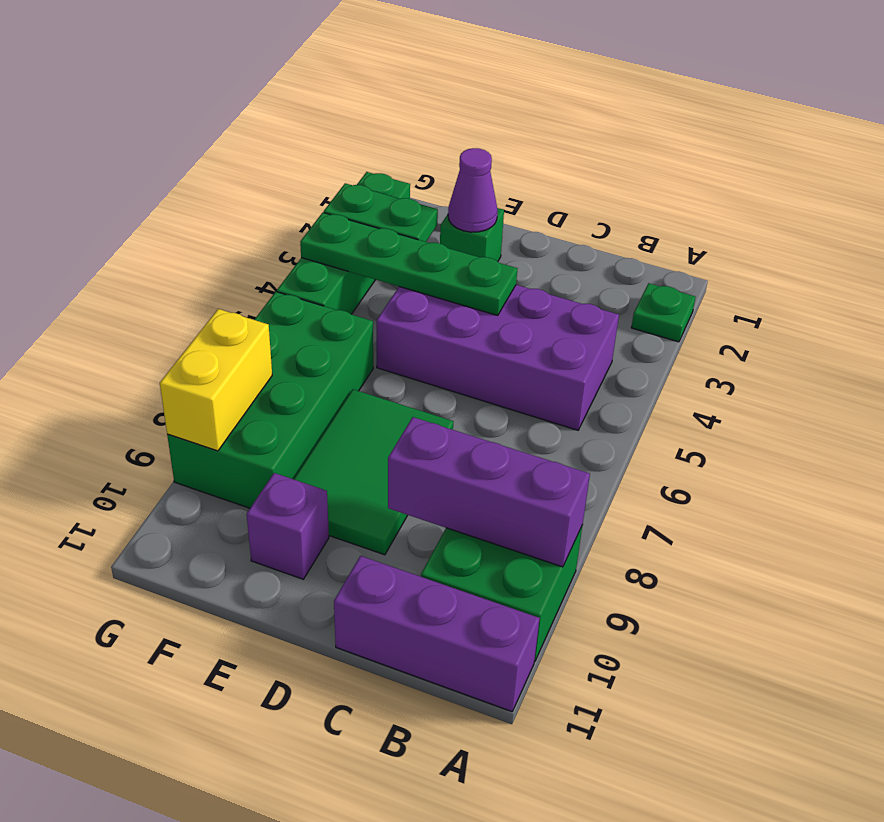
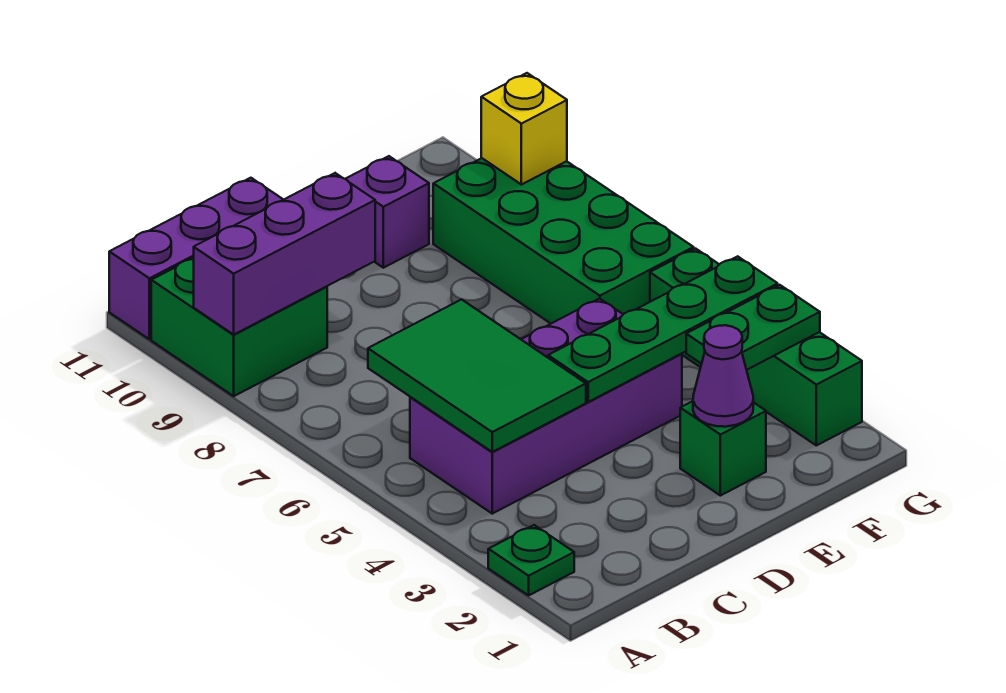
green 2x3 tile [294,389,453,555] -> green 2x3 tile moved to [368,299,586,452]
yellow 1x2 brick [160,309,272,451] -> yellow 1x1 brick [481,73,567,185]

